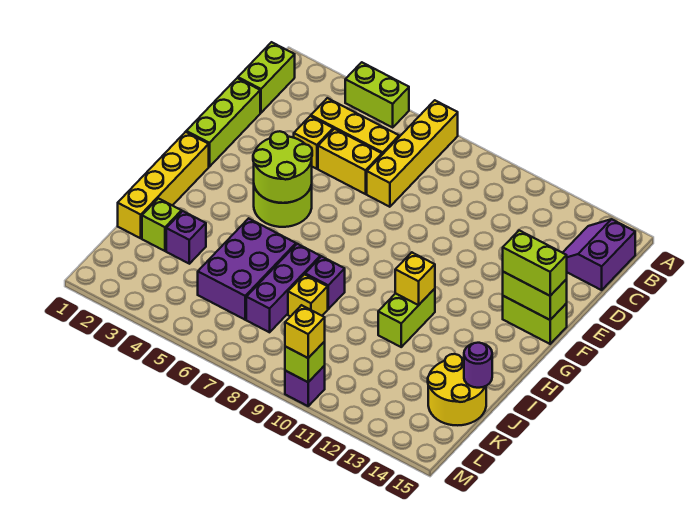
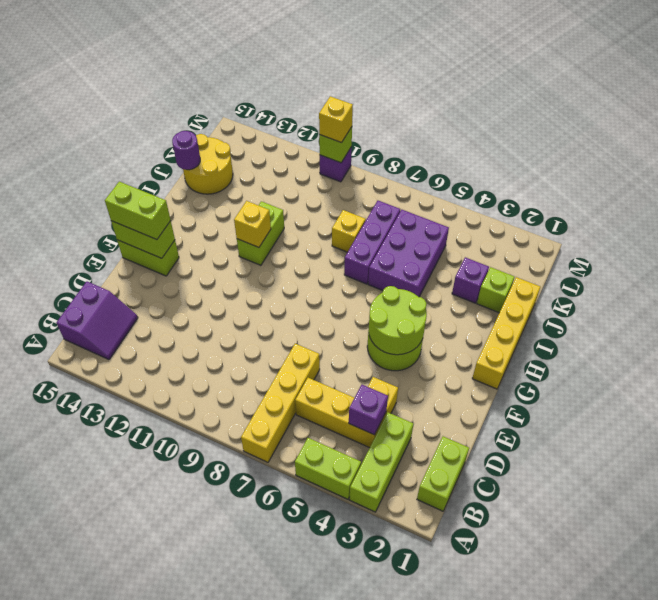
lime 1x3 brick [186,78,260,167] -> lime 1x3 brick moved to [350,413,413,512]
yellow 1x2 brick [318,129,382,194] -> none
purple 1x1 brick [305,256,345,309] -> purple 1x1 brick moved to [349,385,388,435]

